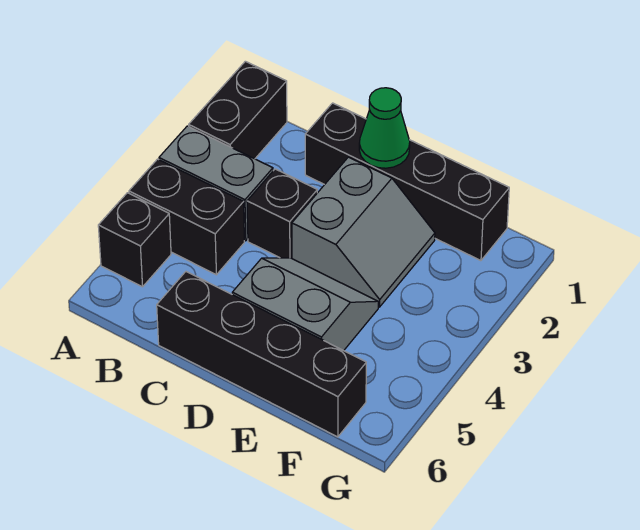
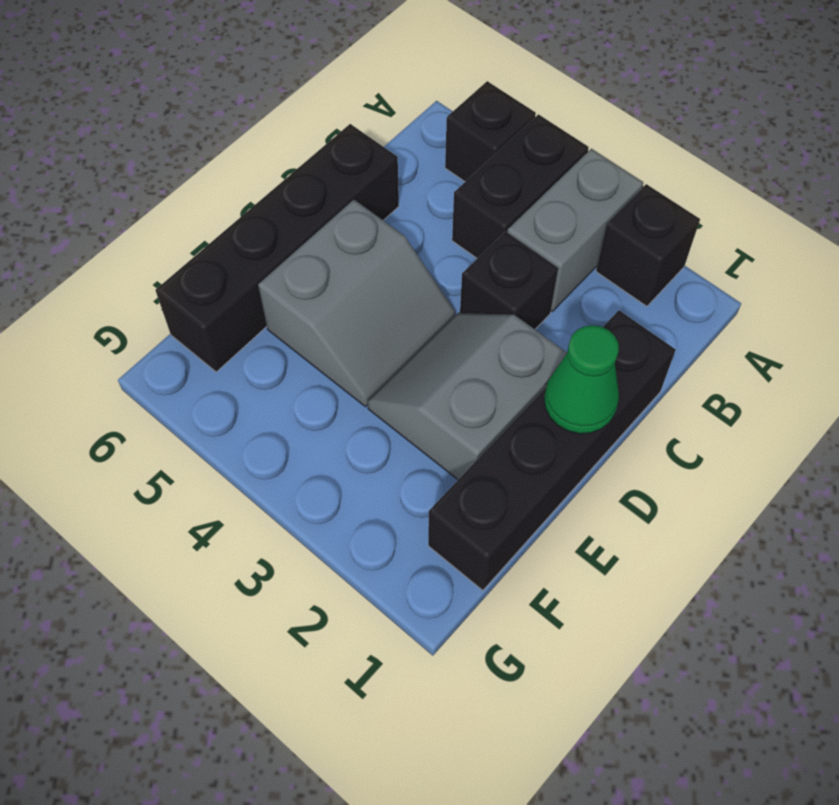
black 1x2 brick [189,61,287,159] -> black 1x1 brick [596,184,700,306]
grey 2x2 slope [292,157,435,307] -> grey 2x2 slope turned to [368,313,567,480]

